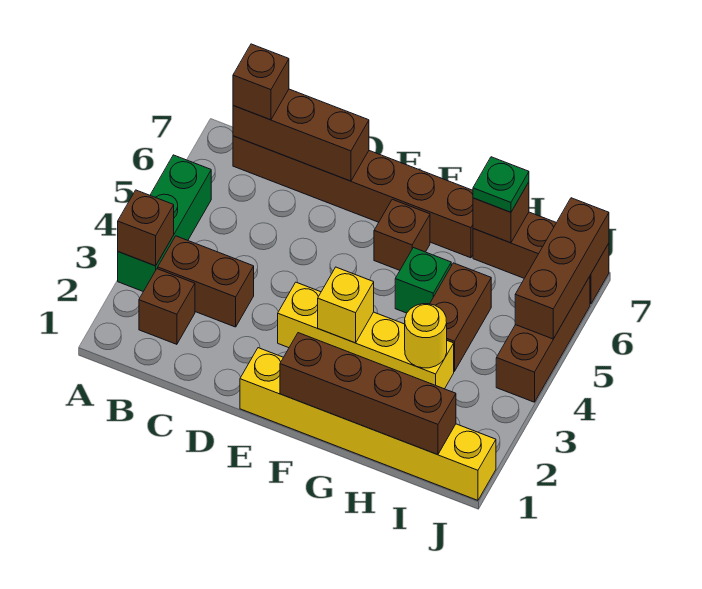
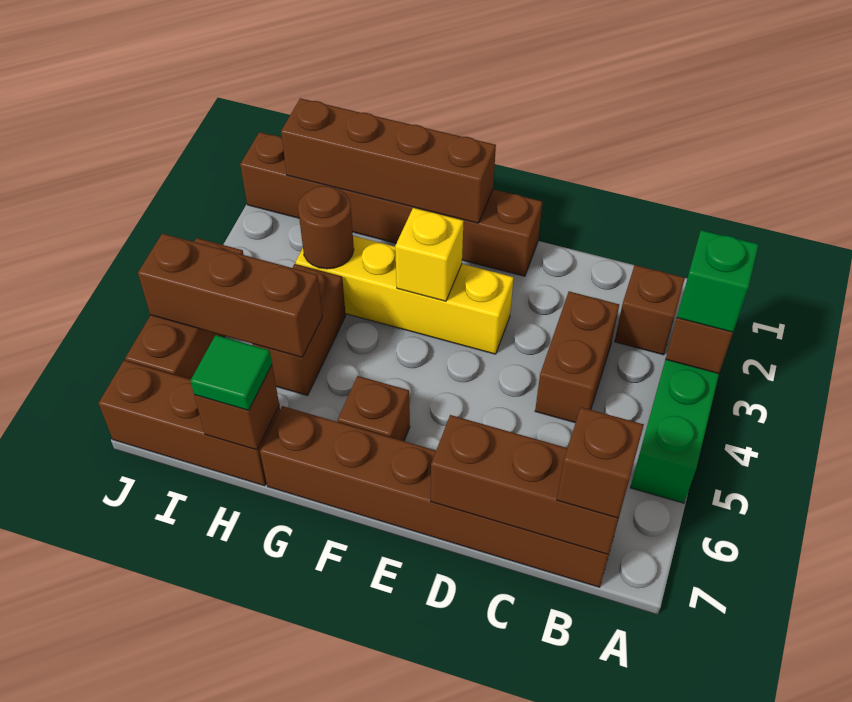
brown 1x2 brick [158,236,254,327] -> brown 1x2 brick turned to [535,291,619,423]
yellow 1x6 brick [240,348,496,500] -> brown 1x6 brick [240,132,542,276]
green 1x1 brick [395,248,451,313] -> green 1x1 brick moved to [677,230,759,332]
yellow 1x1 round brick [405,304,447,368] -> brown 1x1 round brick [298,186,354,269]
green 1x1 plate [473,157,529,212] -> green 1x1 tile [190,335,272,410]
brown 1x3 brick [515,198,609,339] -> brown 1x3 brick turned to [138,234,322,357]

